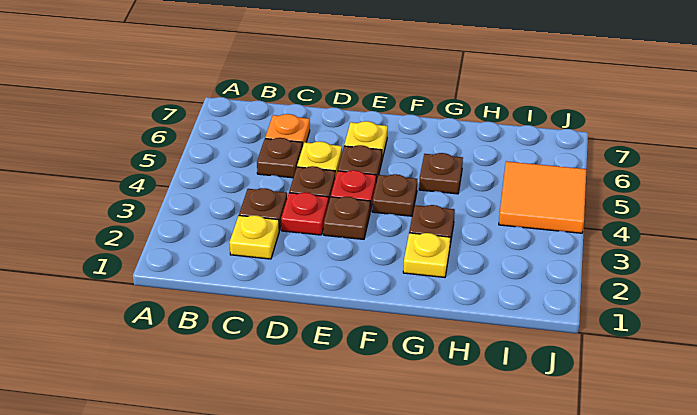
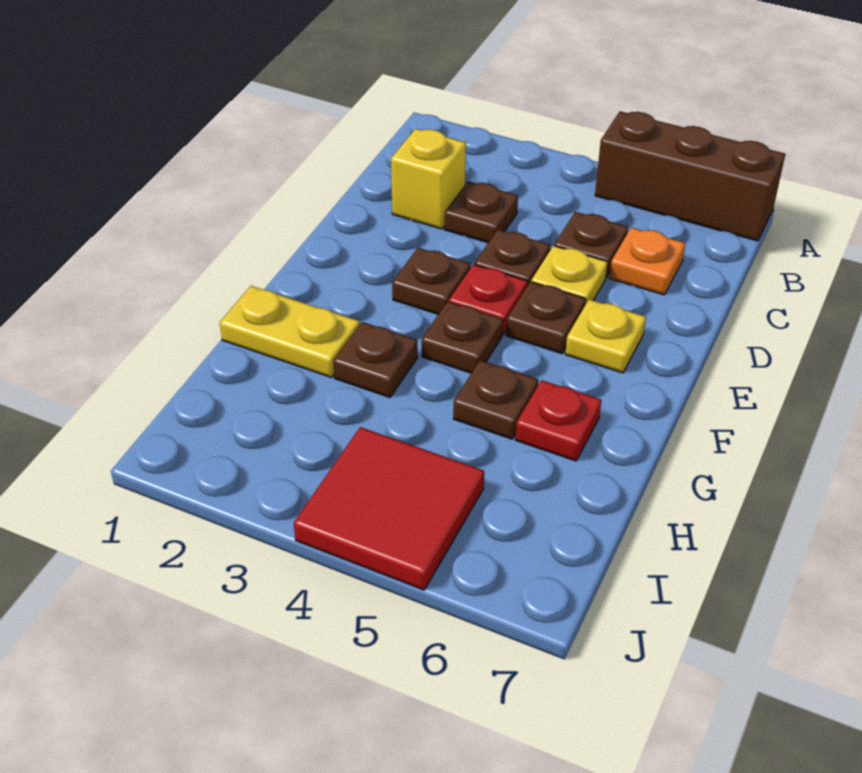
none -> brown 1x3 brick [595,111,785,241]
yellow 1x1 plate [229,215,279,259] -> yellow 1x1 brick [391,129,466,229]
red 1x1 plate [281,192,329,235] -> red 1x1 plate moved to [515,380,601,461]
yellow 1x1 plate [403,233,450,277] -> yellow 1x2 plate [220,286,360,378]
orange 2x2 tile [499,161,586,233] -> red 2x2 tile [294,427,484,590]

